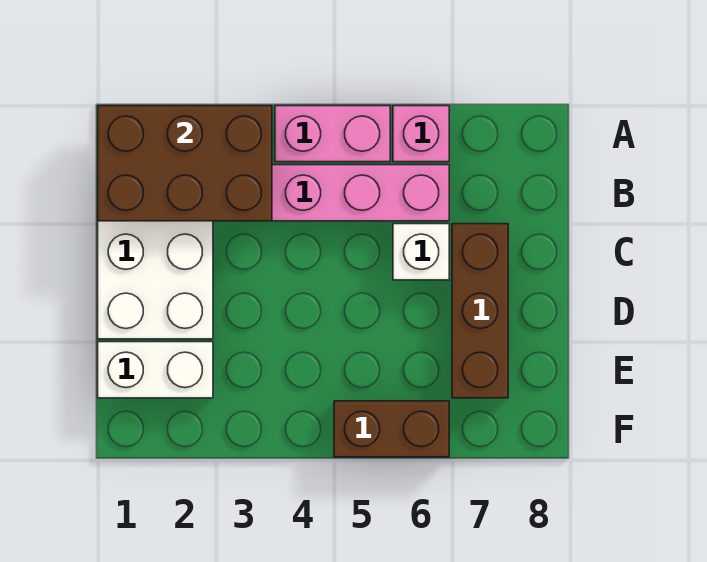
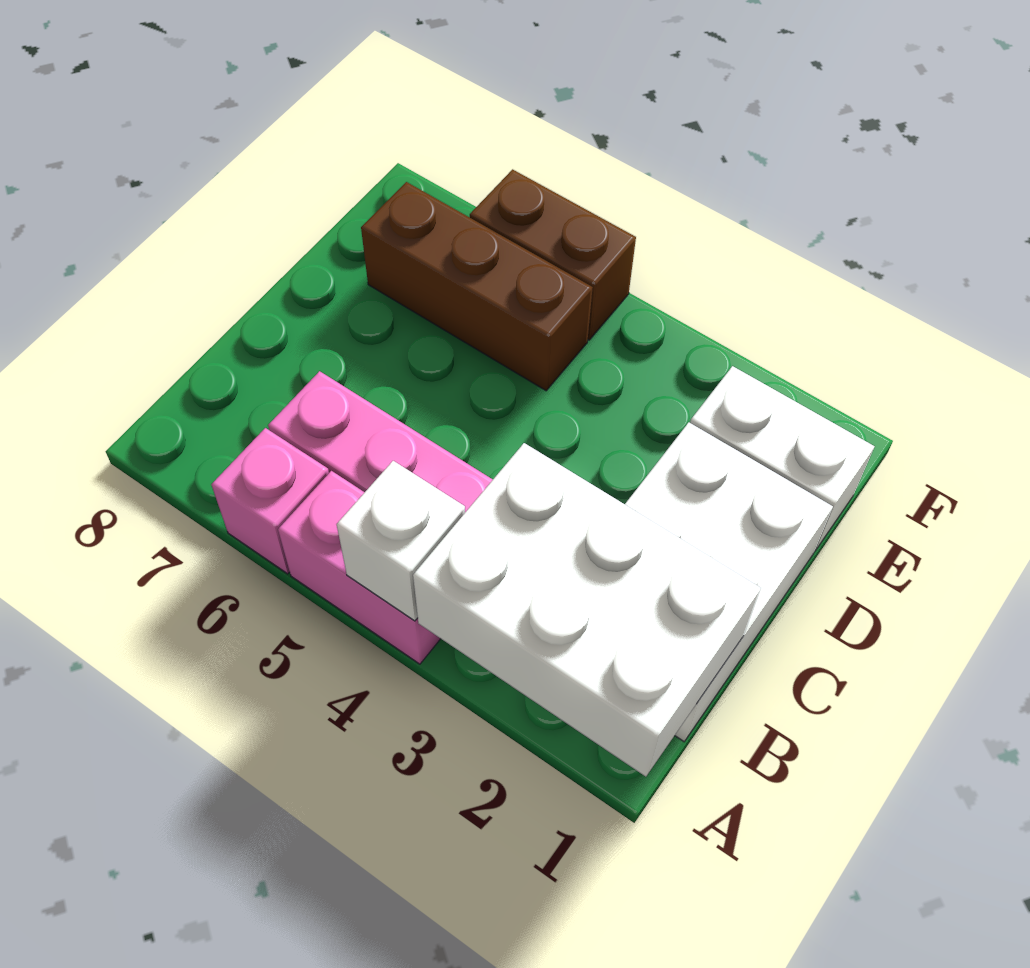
brown 2x3 brick [98,106,272,221] -> white 2x3 brick [413,443,761,777]
white 1x1 brick [393,224,449,280] -> white 1x1 brick moved to [337,461,465,621]
brown 1x3 brick [452,224,508,398] -> brown 1x3 brick turned to [361,182,593,391]

